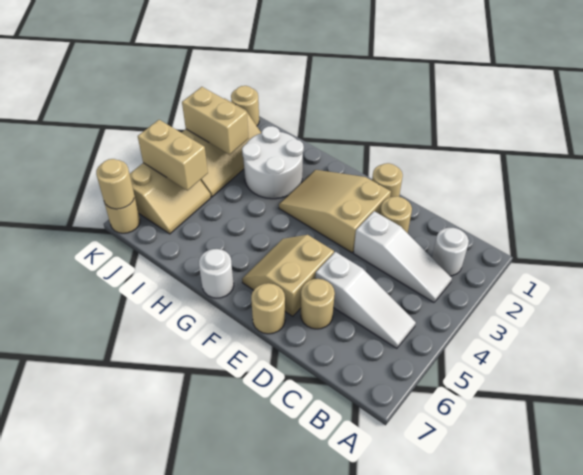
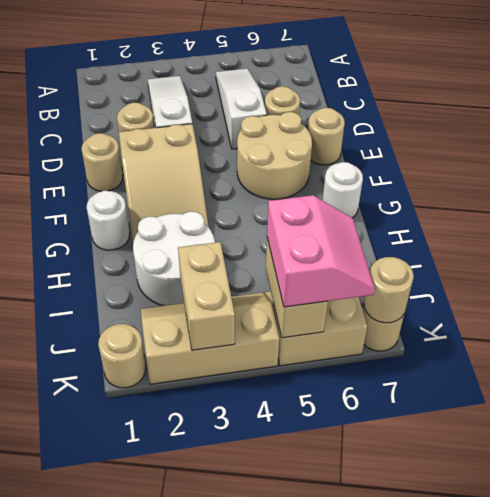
white 1x1 round brick [432,228,469,276] -> white 1x1 round brick moved to [86,191,130,250]
tan 2x2 slope [242,235,334,316] -> tan 2x2 round brick [237,112,312,199]
none -> pink 2x2 slope [267,195,375,307]

